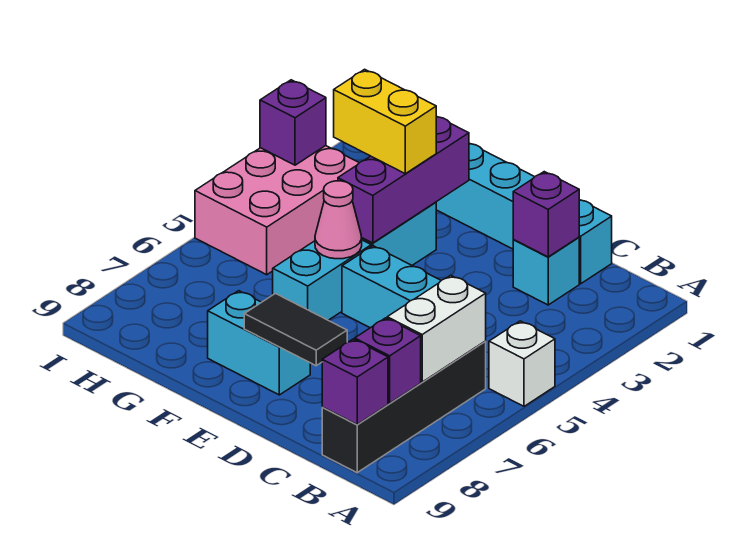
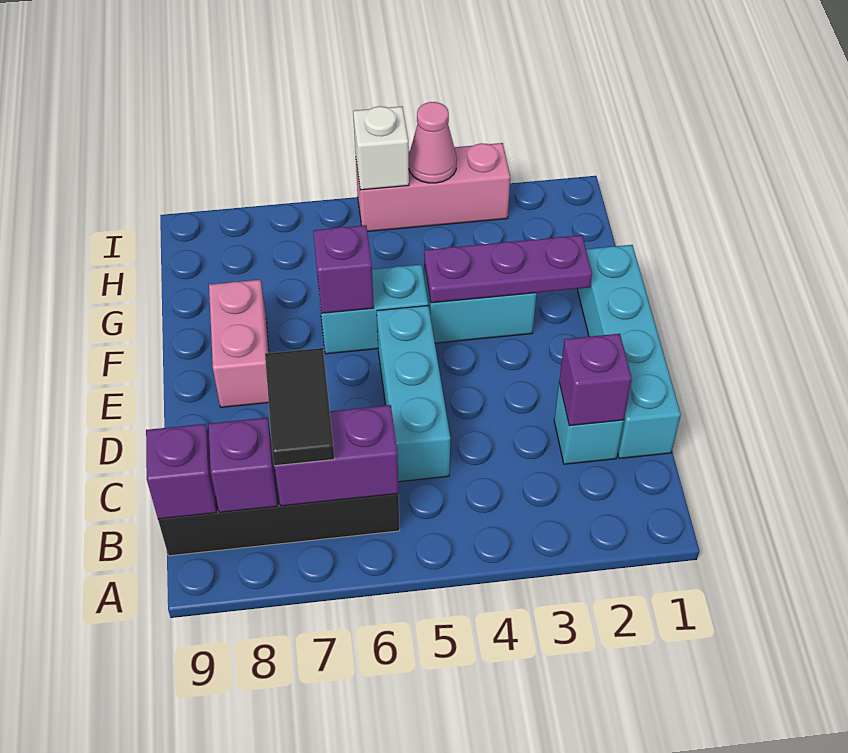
white 1x1 brick [489,321,555,406] -> white 1x1 brick moved to [353,106,409,190]
white 1x2 brick [387,275,486,382] -> purple 1x2 brick [274,405,399,506]
black 1x2 tile [244,294,347,366] -> black 1x2 tile moved to [265,348,335,466]
cyan 1x2 brick [208,291,310,395] -> pink 1x2 brick [209,280,269,407]
purple 1x3 brick [338,116,469,243] -> purple 1x3 plate [424,235,592,303]
yellow 1x2 brick [334,69,436,174] -> none
pink 1x1 cone [315,181,362,259] -> pink 1x1 cone moved to [409,102,457,183]
pink 2x3 brick [195,146,359,275] -> pink 1x3 brick [356,143,510,232]
purple 1x1 brick [260,80,326,165] -> purple 1x1 brick moved to [313,225,374,313]

